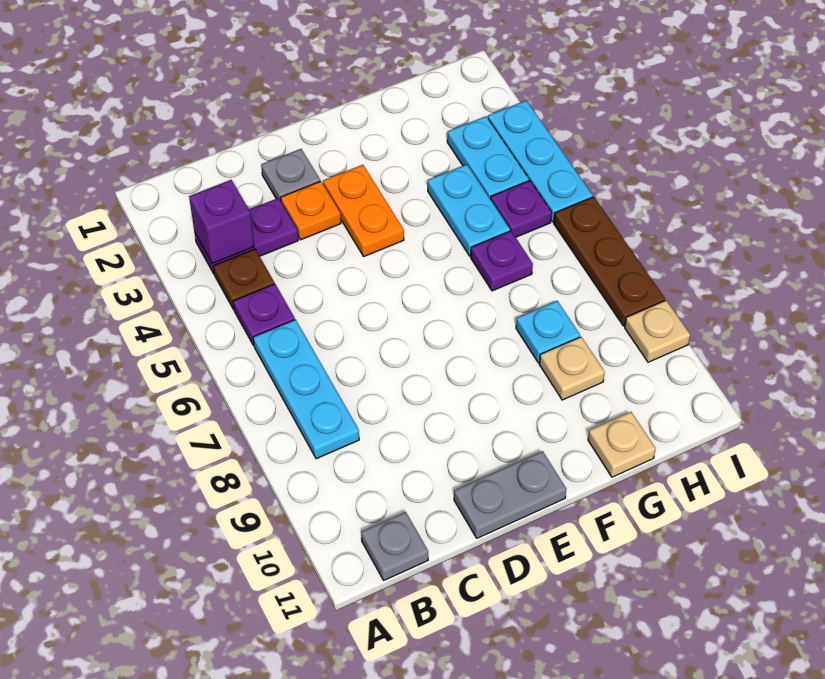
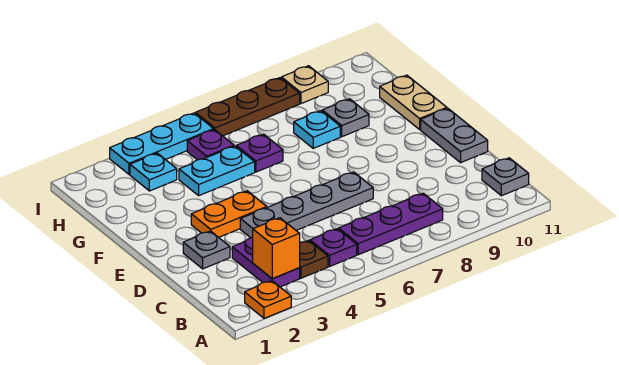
purple 1x1 brick [189,180,254,264] -> orange 1x1 brick [253,218,300,279]
cyan 1x3 plate [253,320,359,459] -> purple 1x3 plate [339,193,443,255]
orange 1x1 plate [281,181,341,240] -> orange 1x1 plate moved to [245,281,291,318]
none -> grey 1x4 plate [240,172,373,238]
tan 1x1 plate [539,337,605,400] -> grey 1x1 plate [322,99,369,137]
tan 1x1 plate [588,412,656,477] -> tan 1x2 plate [380,75,447,129]
cyan 1x2 plate [447,116,529,199] -> cyan 1x1 plate [130,153,177,191]

